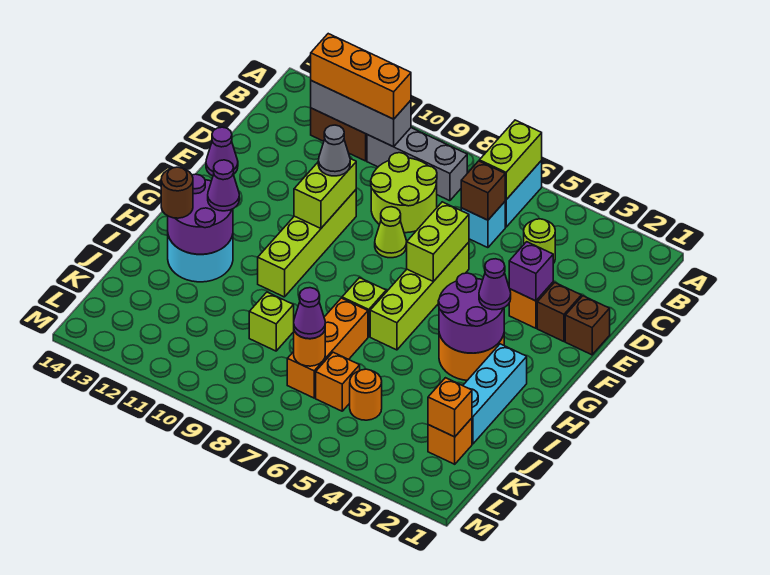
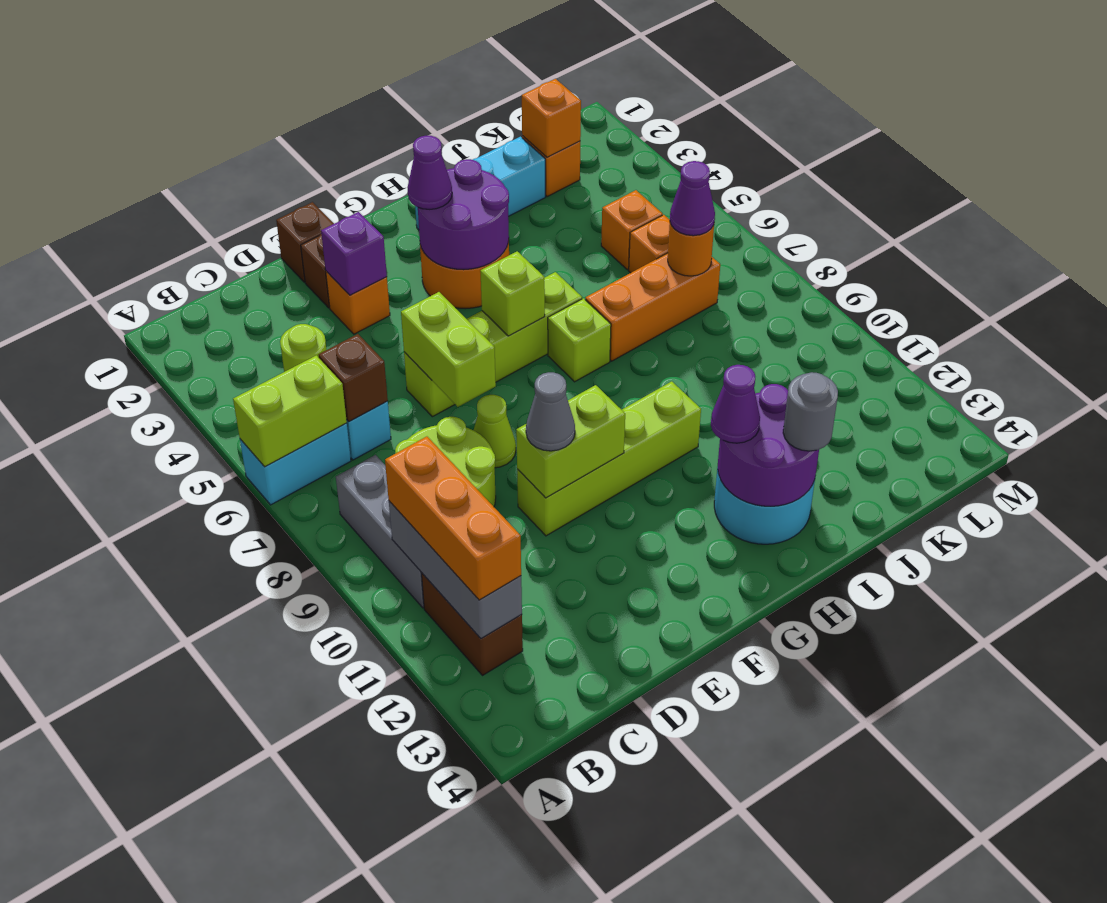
lime 1x2 brick [407,202,469,281] -> lime 1x2 brick turned to [401,292,496,407]
purple 1x1 cone [206,127,238,176] -> none
brown 1x1 round brick [161,167,193,218] -> grey 1x1 round brick [783,372,838,451]
lime 1x1 brick [249,292,294,351] -> lime 1x1 brick moved to [480,251,545,336]
orange 1x1 round brick [350,369,382,420] -> orange 1x1 brick [601,190,663,270]

